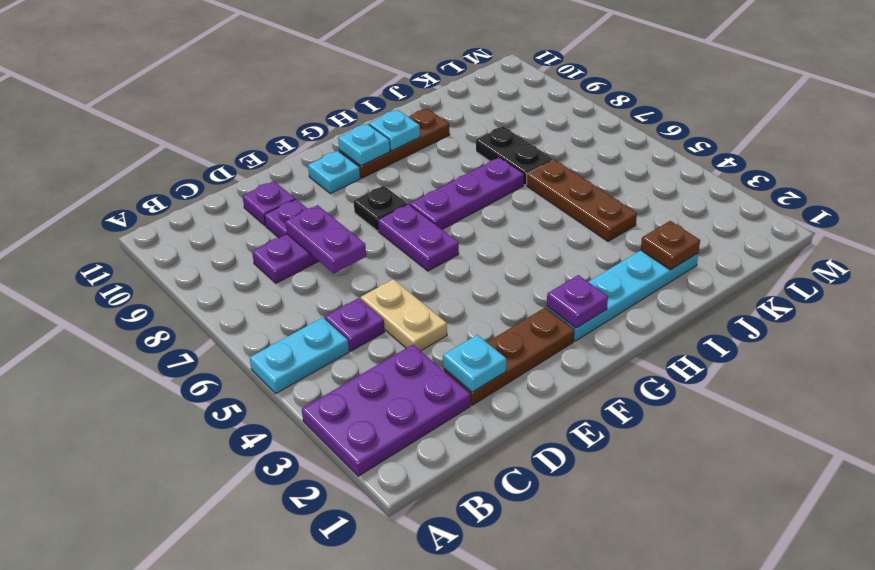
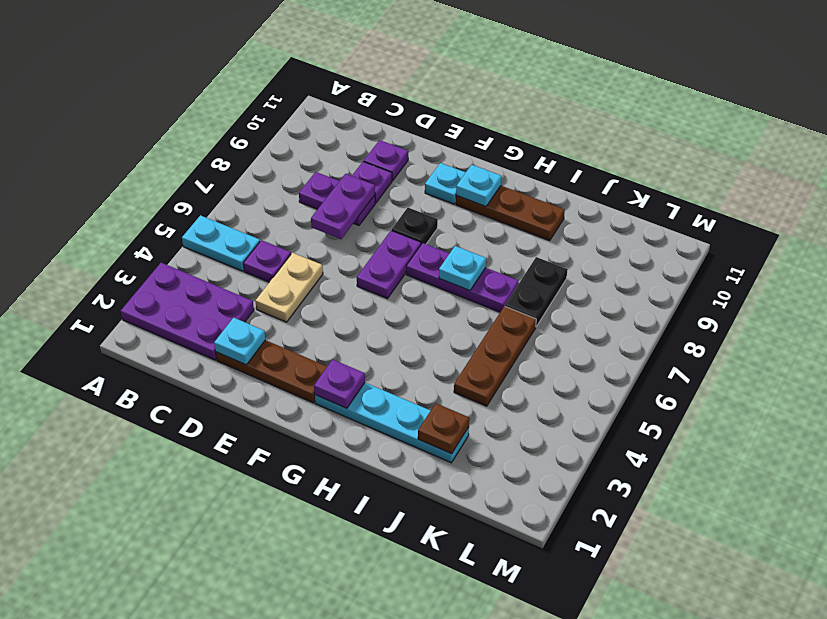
cyan 1x1 plate [369,110,420,151] -> cyan 1x1 plate moved to [439,246,486,291]

